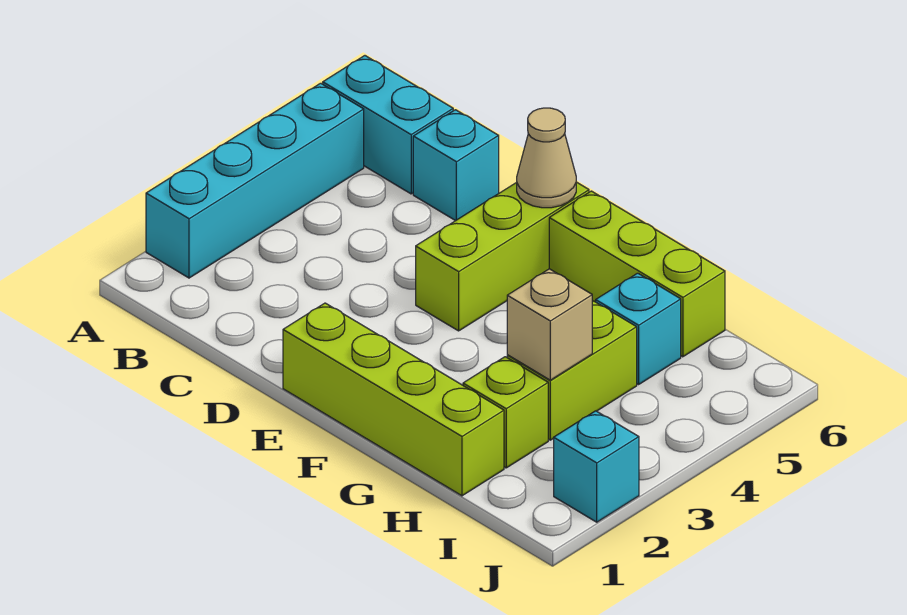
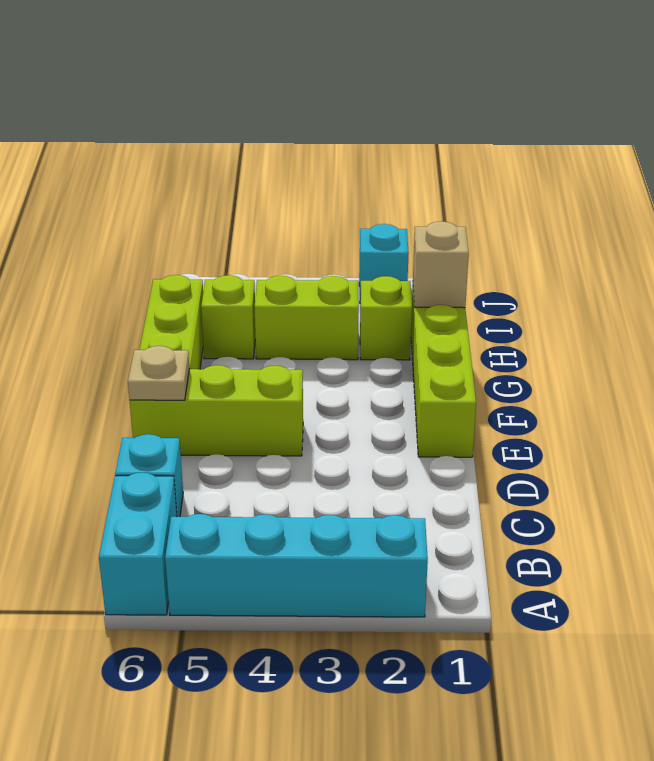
tan 1x1 cone [517,108,576,208] -> tan 1x1 plate [128,346,189,400]
tan 1x1 brick [507,269,592,380] -> tan 1x1 brick moved to [413,221,469,308]
cyan 1x1 brick [596,273,681,384] -> lime 1x1 brick [201,275,255,359]

